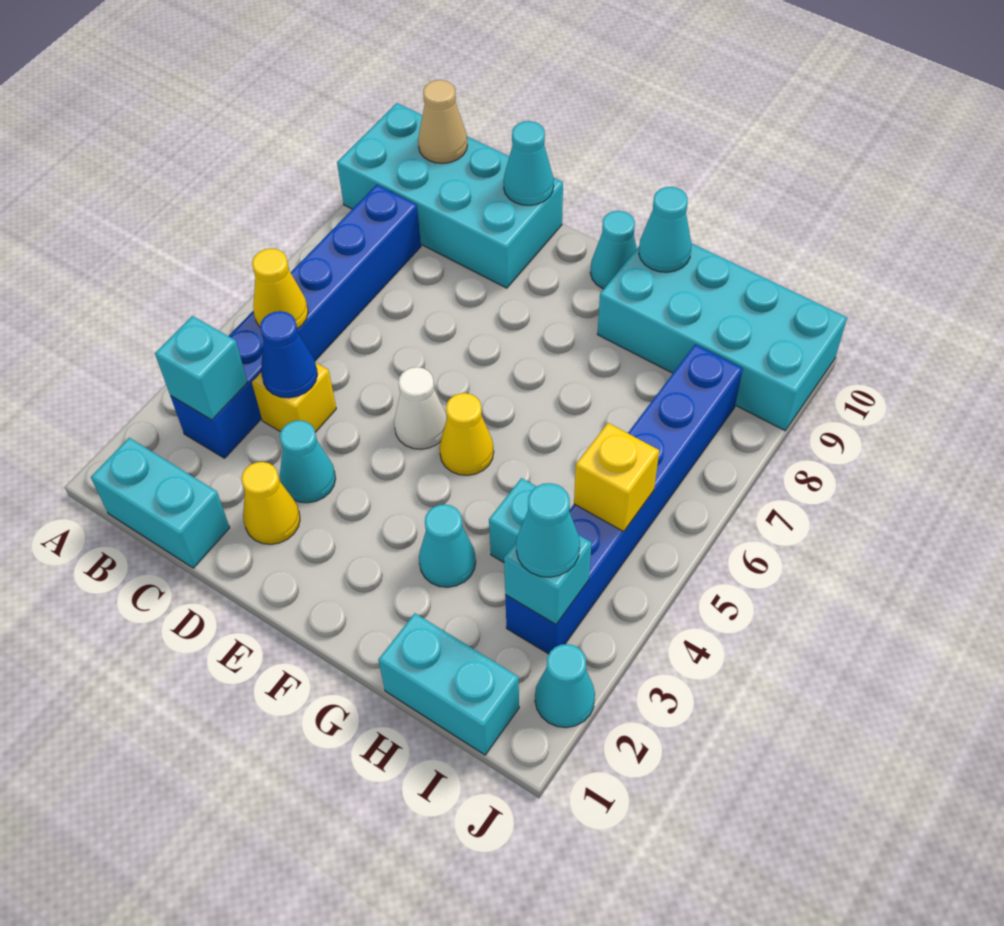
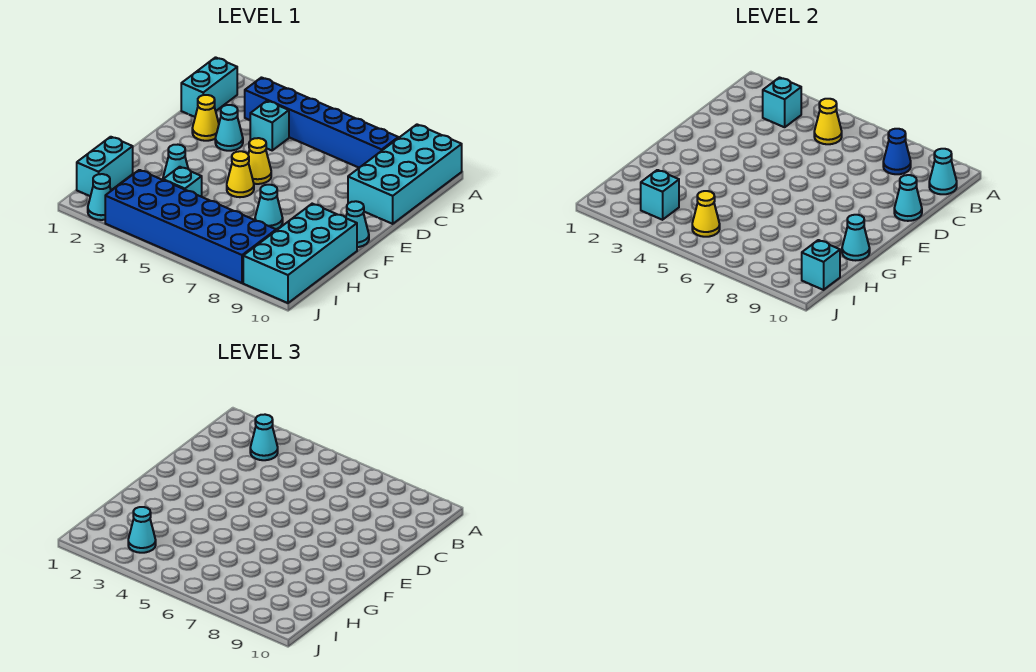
none -> cyan 1x1 cone [250,415,278,460]
tan 1x1 cone [418,80,467,163] -> cyan 1x1 cone [929,149,957,194]
yellow 1x1 brick [252,362,336,432] -> cyan 1x1 brick [250,101,289,150]
blue 1x1 cone [260,311,317,398] -> blue 1x1 cone moved to [883,129,911,174]
white 1x1 cone [394,367,447,449] -> yellow 1x1 cone [248,138,271,184]
none -> cyan 1x1 cone [255,185,283,229]
blue 1x6 brick [505,344,743,654] -> blue 2x6 brick [105,170,276,283]
yellow 1x1 brick [574,423,659,532] -> yellow 1x1 cone [692,191,720,237]
none -> cyan 1x1 brick [802,240,840,290]

